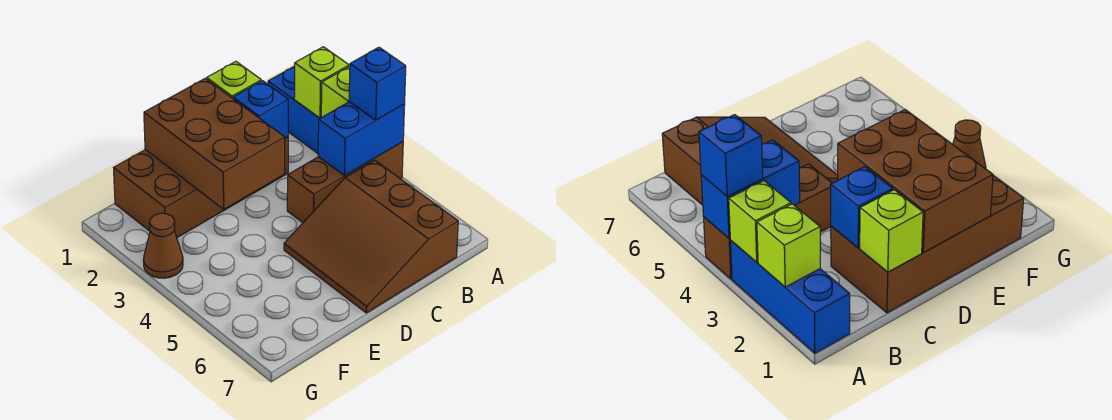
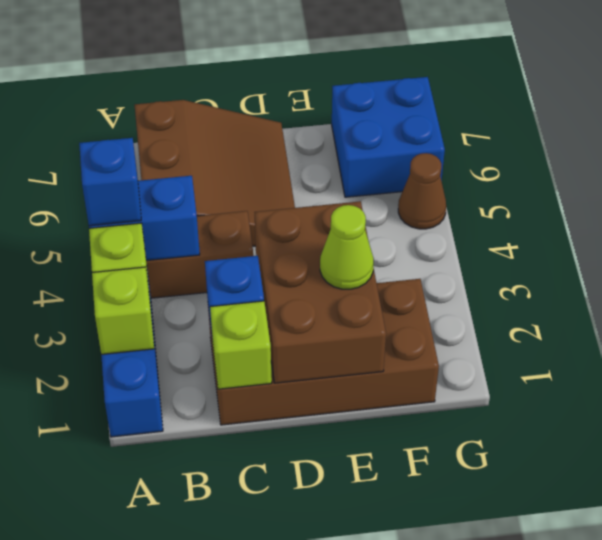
none -> lime 1x1 cone [320,205,374,289]
none -> blue 2x2 brick [332,77,445,197]
brown 1x1 cone [143,213,183,278] -> brown 1x1 cone moved to [398,153,446,229]

